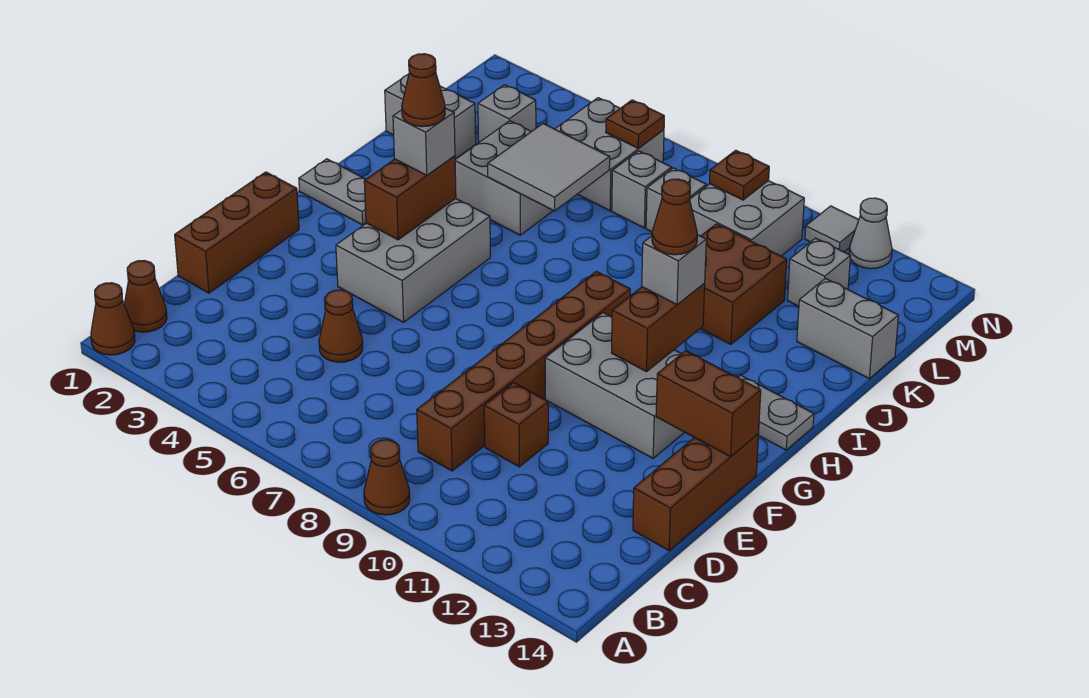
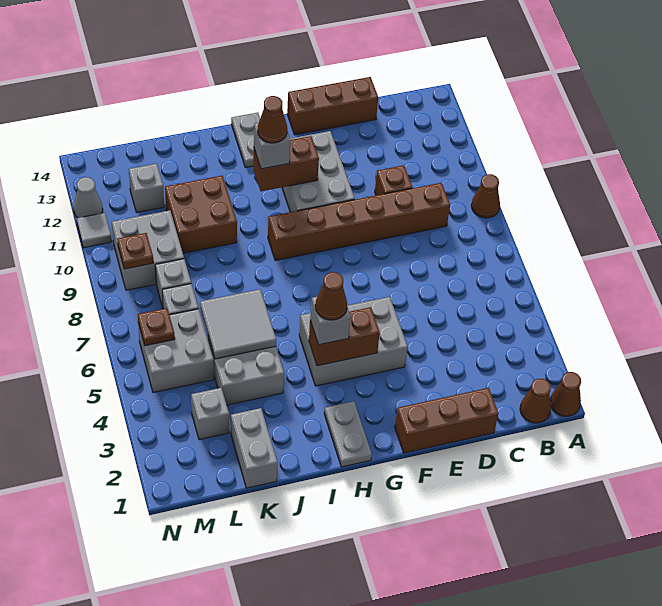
brown 1x1 cone [319,290,363,362] -> none
brown 1x2 brick [656,351,761,457] -> none
grey 1x2 brick [797,278,898,379] -> none

